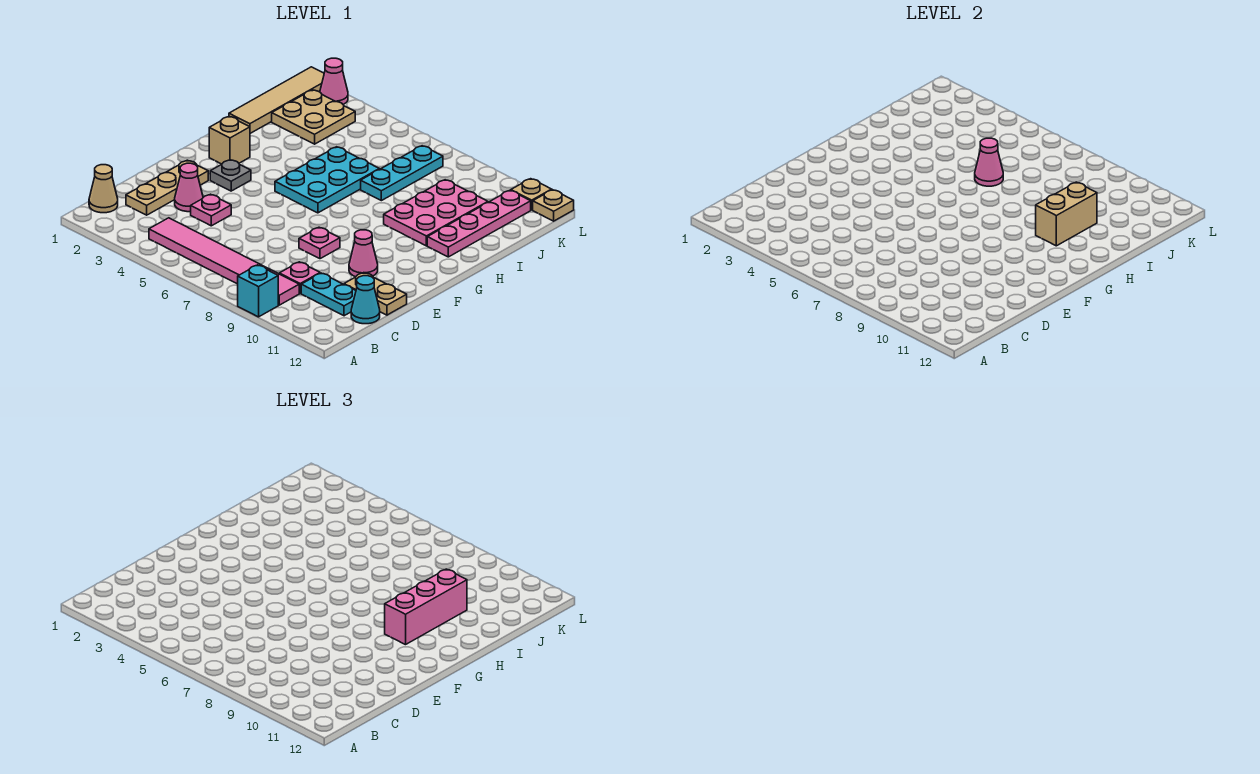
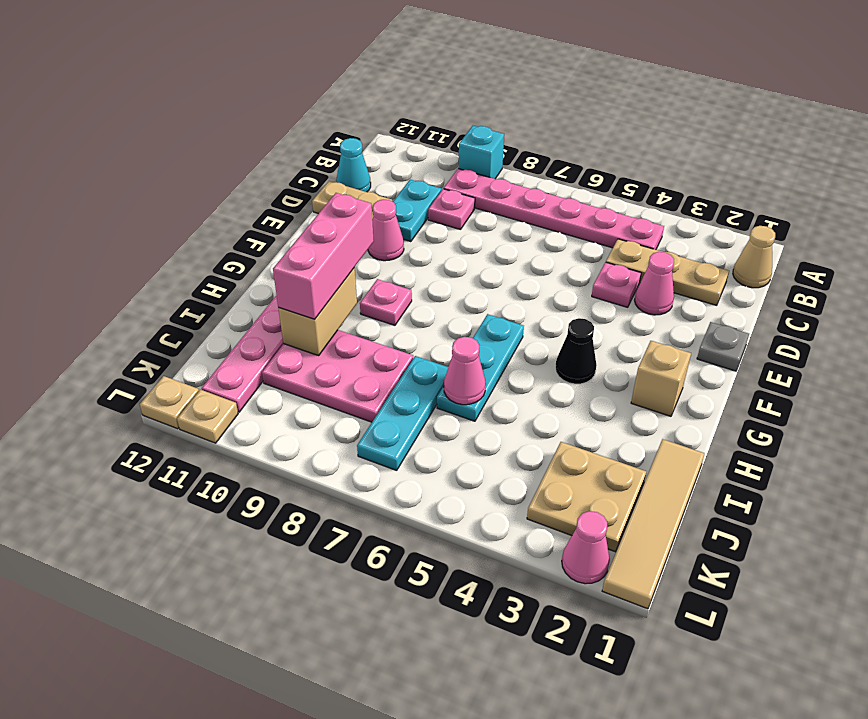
pink 1x6 tile [149,218,299,305] -> pink 1x6 plate [444,169,664,250]
tan 1x3 plate [126,160,208,215] -> tan 1x3 plate turned to [606,239,729,305]
cyan 1x2 plate [301,273,356,316] -> cyan 1x2 plate turned to [393,179,441,242]
pink 1x1 plate [299,227,340,259] -> pink 1x1 plate moved to [360,279,412,325]
grey 1x1 plate [210,160,251,191] -> grey 1x1 plate moved to [697,322,749,371]
none -> black 1x1 cone [555,318,596,384]
cyan 2x3 plate [275,147,379,213] -> cyan 1x3 plate [437,314,524,421]
pink 2x3 plate [384,180,488,246] -> pink 2x3 plate turned to [262,330,413,422]

